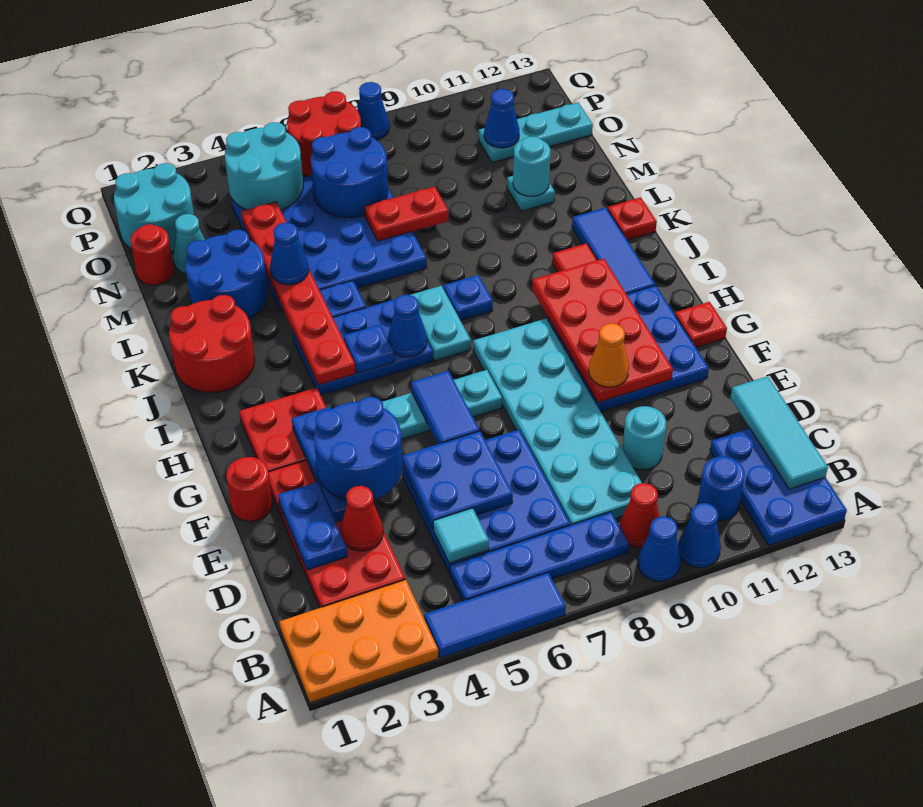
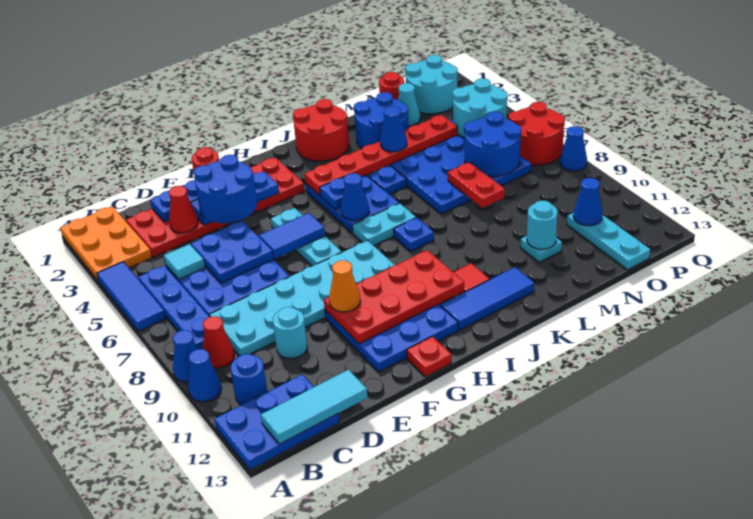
red 1x1 plate [608,197,657,240] -> none

